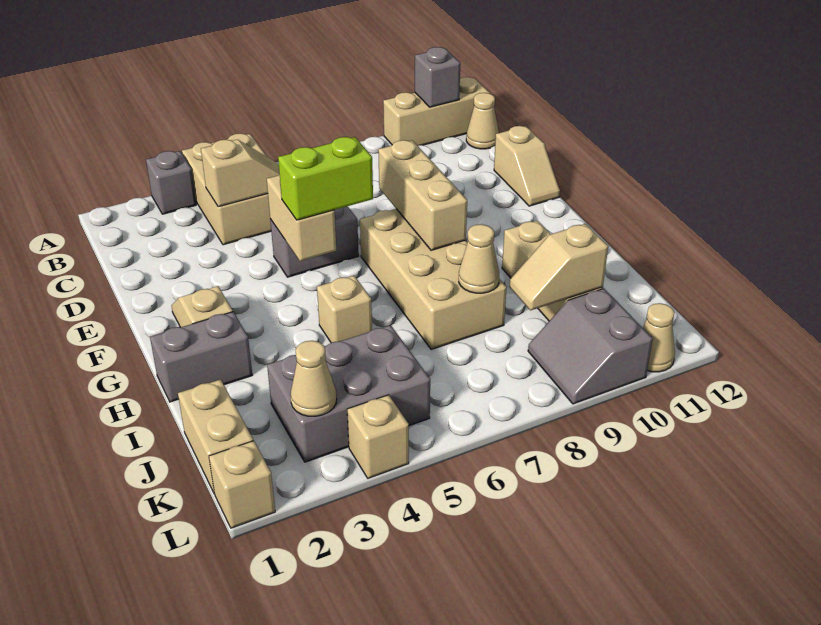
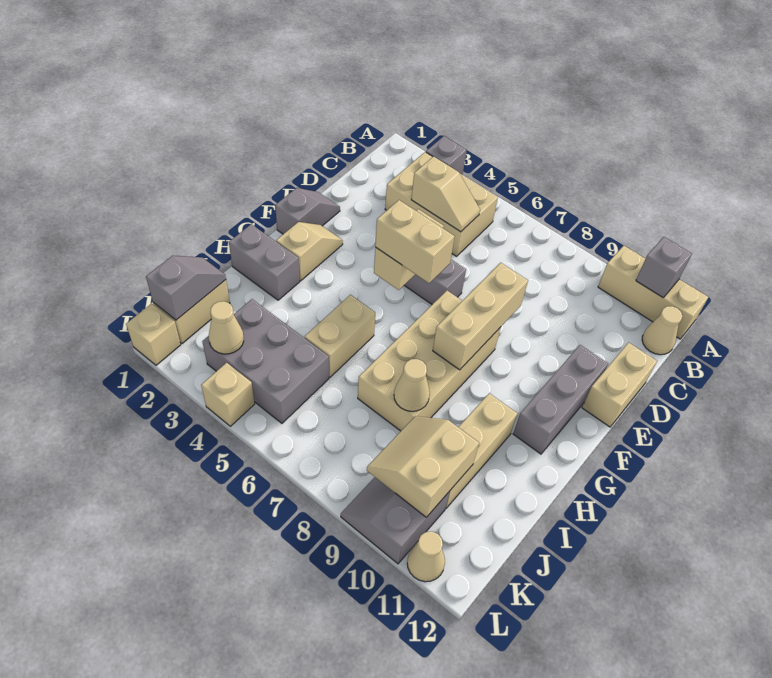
tan 2x3 brick [182,133,271,245] -> tan 2x3 brick turned to [385,152,498,256]
tan 1x2 slope [494,126,560,206] -> tan 1x2 brick [582,342,657,427]
none -> grey 1x2 slope [275,188,340,234]
none -> grey 1x3 brick [513,345,608,454]
lime 1x2 brick [278,137,373,220] -> tan 1x2 brick [375,200,455,283]
tan 1x1 brick [317,276,372,343] -> tan 1x2 brick [305,295,375,377]
none -> grey 1x2 slope [146,256,226,320]
tan 1x2 slope [509,224,608,310] -> tan 2x2 slope [367,416,479,517]

